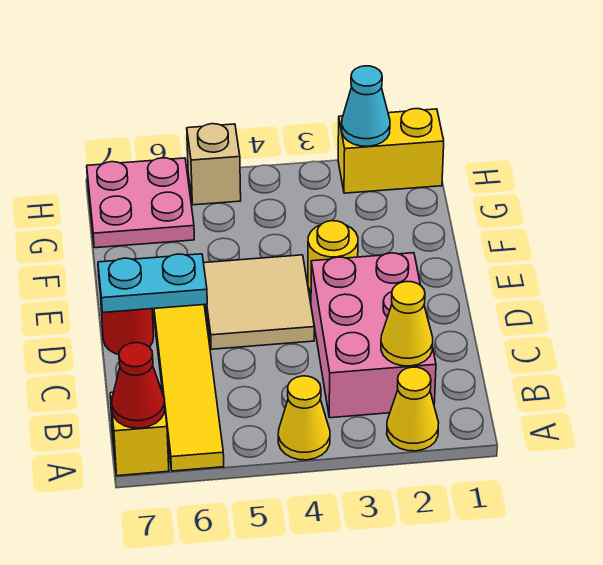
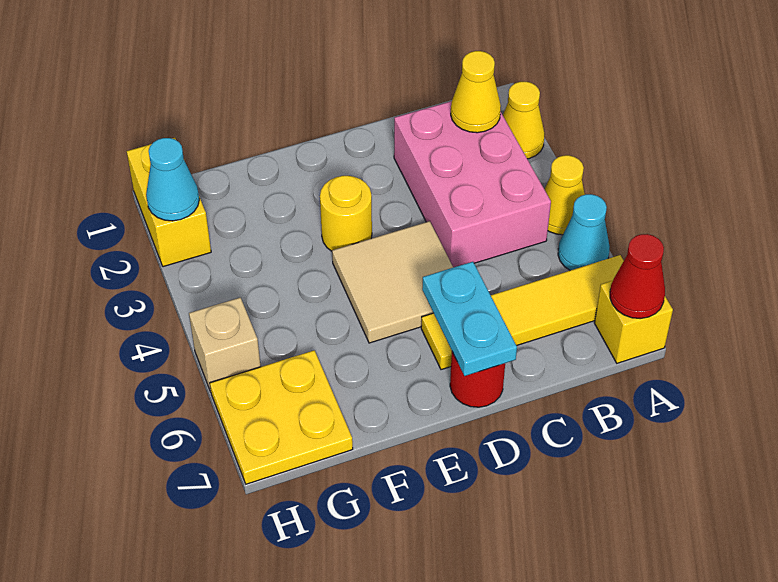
none -> cyan 1x1 cone [558,194,610,270]
pink 2x3 brick [311,253,436,418] -> pink 2x3 brick turned to [394,101,551,267]
pink 2x2 plate [87,158,194,248] -> yellow 2x2 plate [210,350,353,484]

